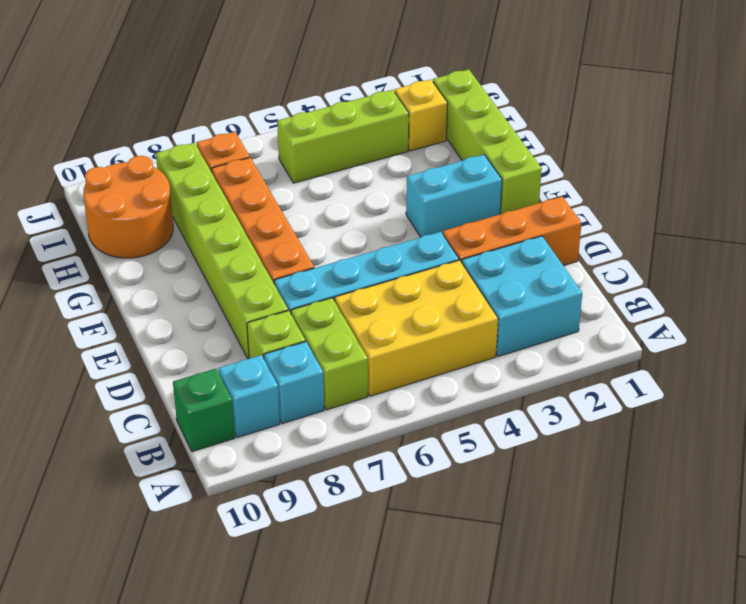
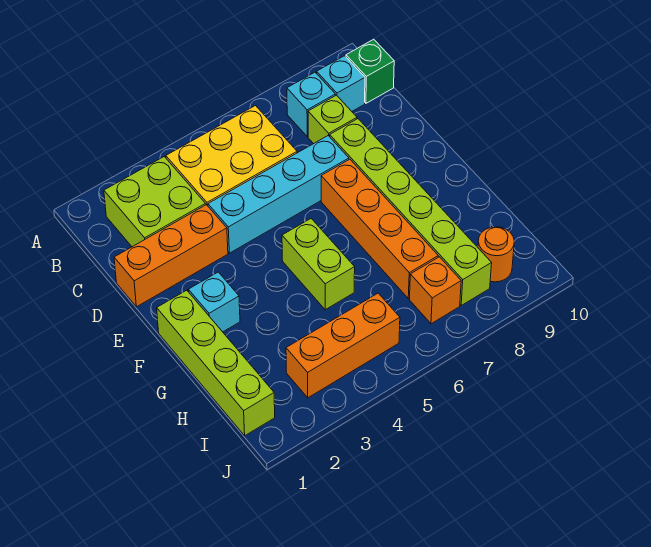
cyan 2x2 brick [462,236,582,356] -> lime 2x2 brick [104,157,206,247]
lime 1x2 brick [291,298,368,410] -> lime 1x2 brick moved to [282,219,355,310]
cyan 1x2 brick [406,155,502,237] -> cyan 1x1 brick [188,272,240,332]
orange 2x2 round brick [83,156,173,258] -> orange 1x1 round brick [478,227,514,282]
yellow 1x1 brick [395,80,448,151] -> none
lime 1x3 brick [277,90,409,183] -> orange 1x3 brick [286,293,400,398]

